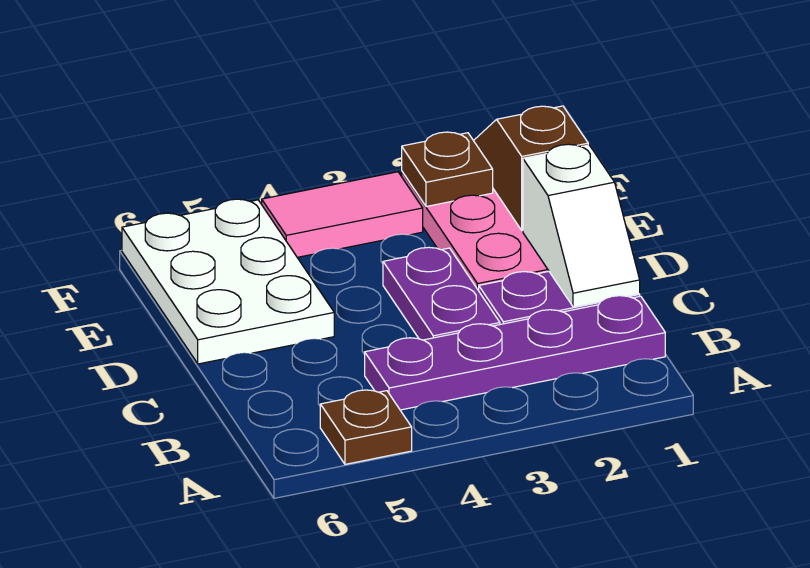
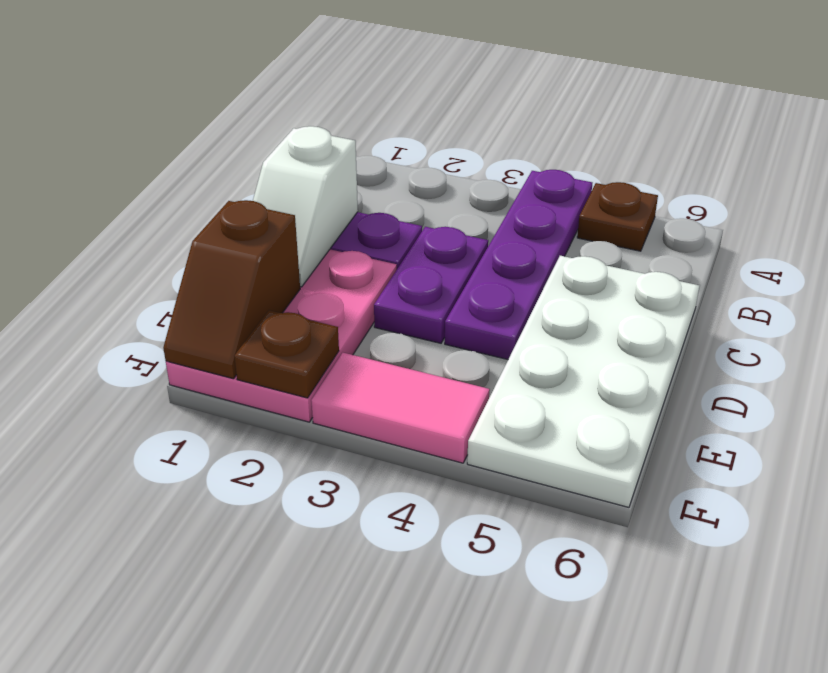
purple 1x4 plate [365,296,665,410] -> purple 1x4 plate turned to [445,170,592,359]
white 1x2 slope [523,144,640,307] -> white 1x2 slope turned to [253,126,358,287]
white 2x3 plate [122,199,334,364] -> white 2x4 plate [467,256,699,507]

